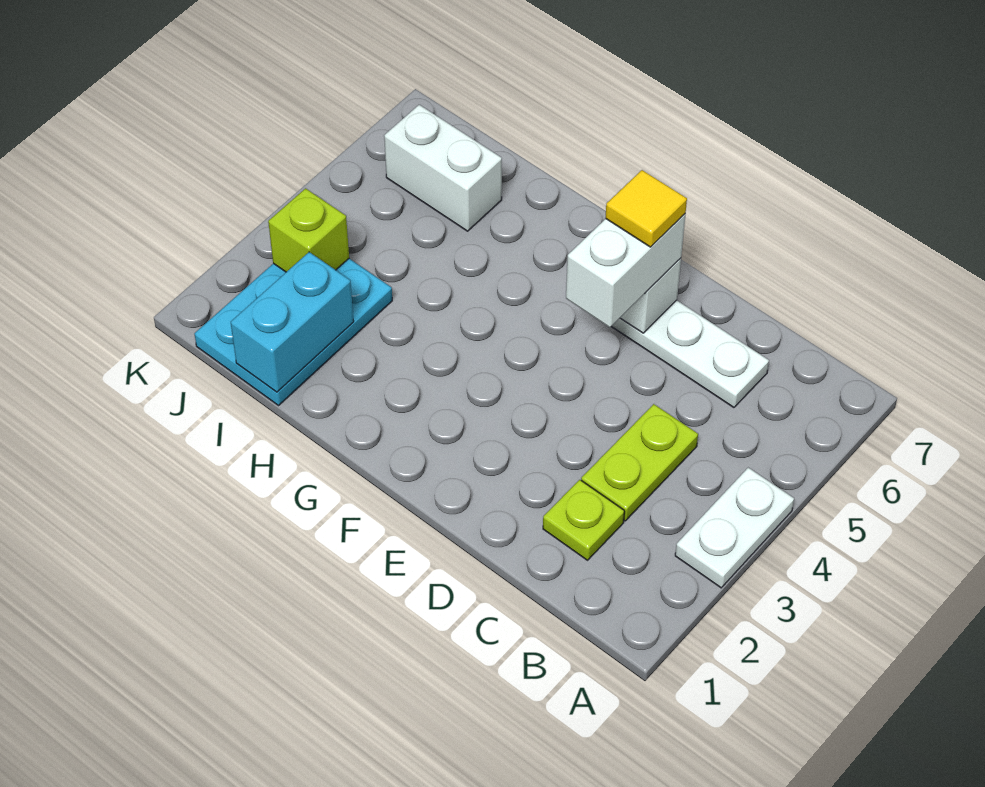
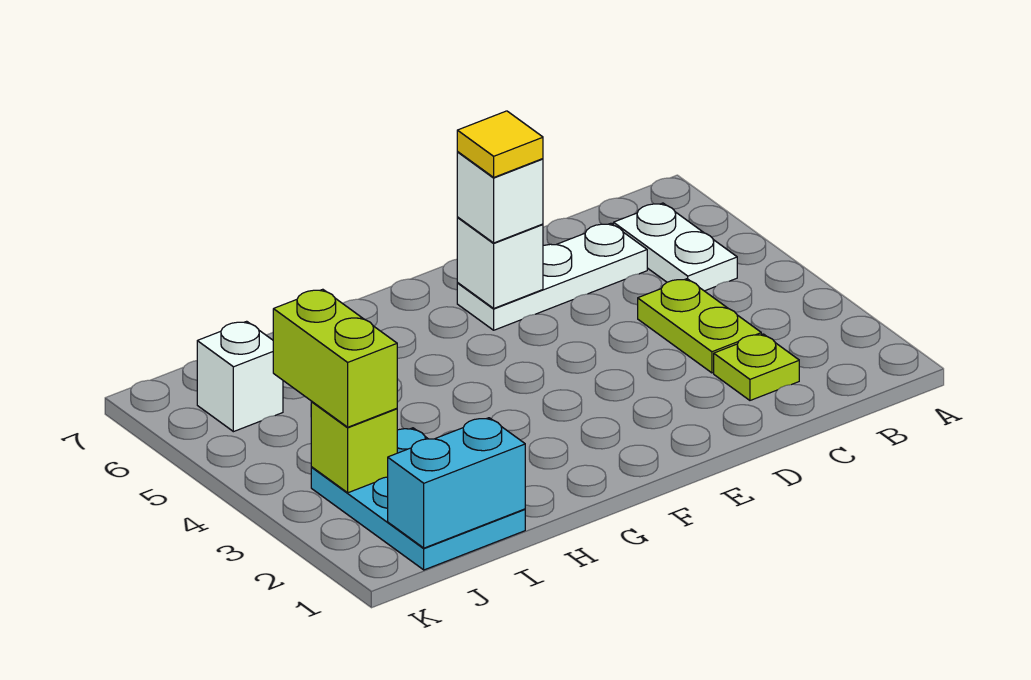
white 1x2 plate [675,468,794,588] -> white 1x2 plate moved to [613,203,737,291]
white 1x2 brick [566,214,685,327] -> white 1x1 brick [457,152,543,243]
cyan 1x2 brick [231,252,354,392] -> cyan 1x2 brick turned to [388,418,525,548]
white 1x2 brick [384,105,502,231] -> white 1x1 brick [197,321,283,432]
none -> lime 1x2 brick [273,289,397,427]

